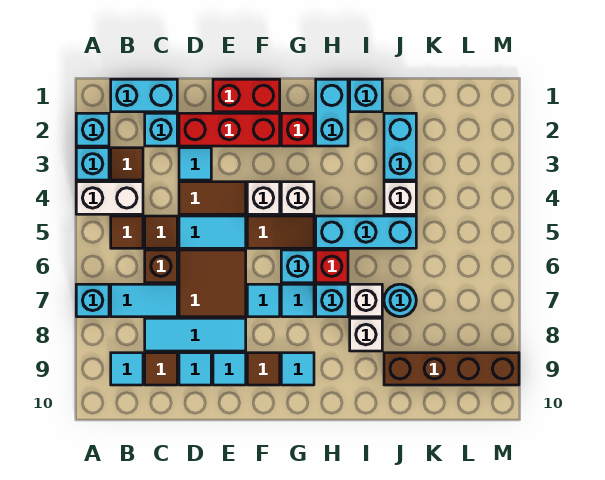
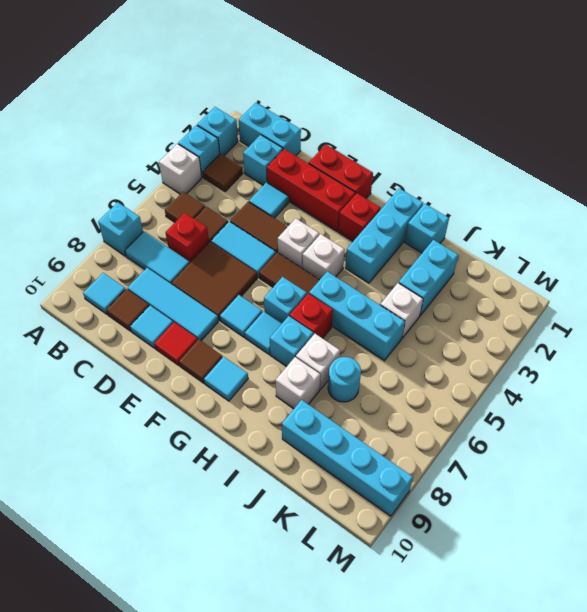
white 1x2 brick [76,182,143,214] -> white 1x1 brick [159,144,202,194]
brown 1x1 brick [145,250,177,283] -> red 1x1 brick [166,213,209,262]
cyan 1x1 tile [213,353,246,385] -> red 1x1 tile [154,322,198,365]
cyan 1x2 brick [316,79,348,146] -> cyan 1x3 brick [345,188,423,283]
brown 1x4 brick [384,353,519,385] -> cyan 1x4 brick [282,400,413,516]

